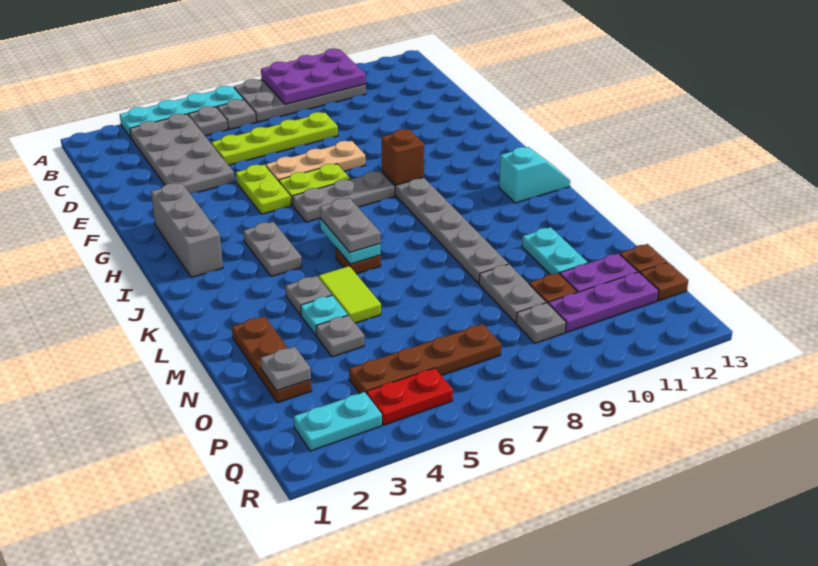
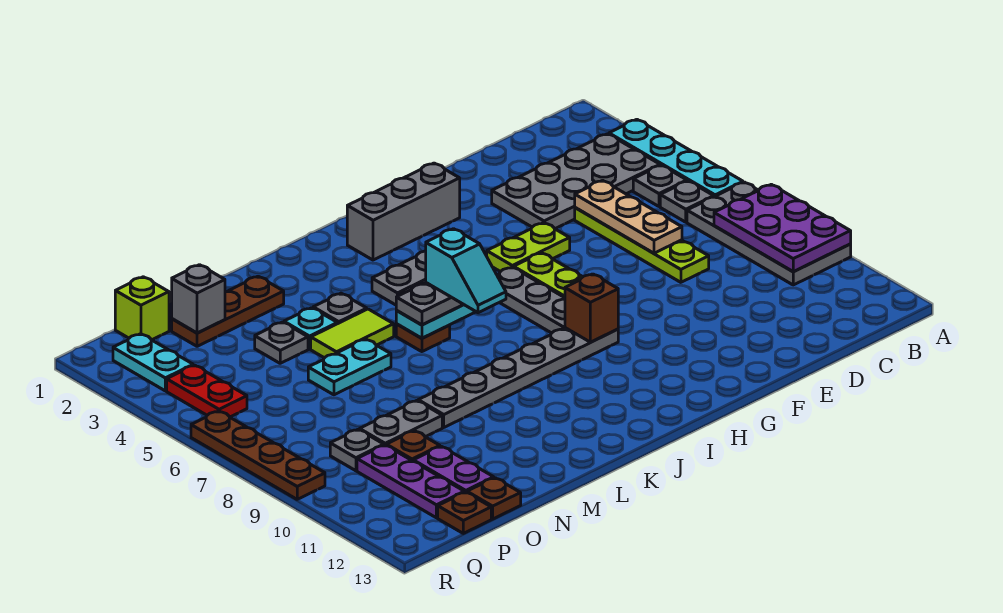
tan 1x3 plate [266,141,365,181] -> tan 1x3 plate moved to [575,180,682,253]
cyan 1x2 slope [499,147,570,203] -> cyan 1x2 slope moved to [426,229,506,313]
cyan 1x2 plate [522,227,588,274] -> cyan 1x2 plate moved to [308,339,391,395]
grey 1x1 plate [261,347,311,391] -> grey 1x1 brick [172,265,225,333]
none -> lime 1x1 brick [115,277,169,340]
brown 1x4 plate [349,324,501,394] -> brown 1x4 plate moved to [191,411,325,499]

